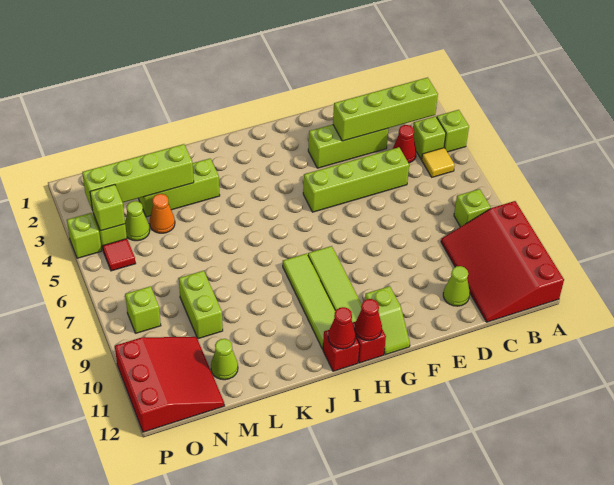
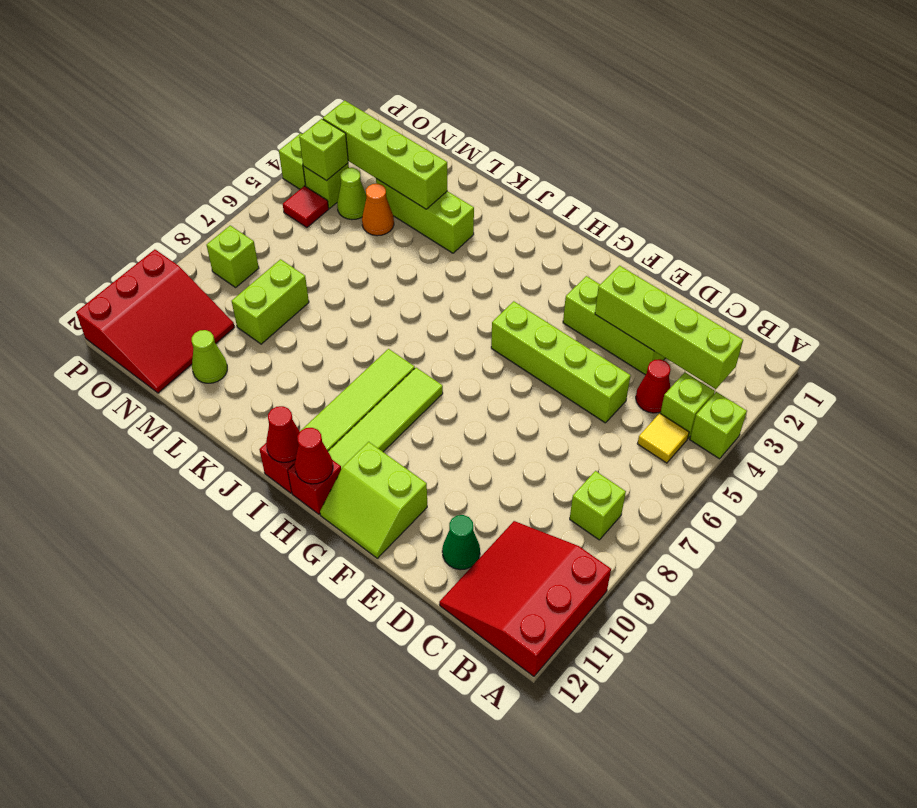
red 3x4 slope [441,201,564,322] -> red 3x3 slope [439,521,611,676]
lime 1x1 cone [443,266,470,306] -> green 1x1 cone [442,515,480,570]
lime 1x2 slope [365,286,410,355] -> lime 2x2 slope [320,442,427,558]

